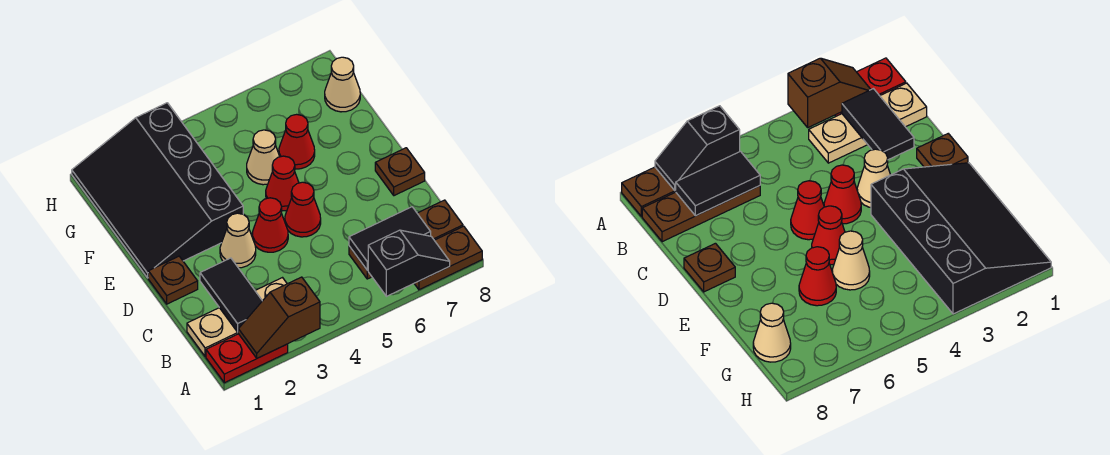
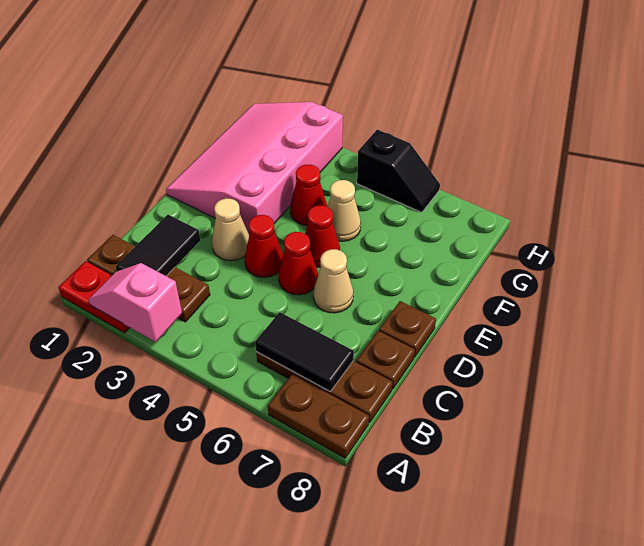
brown 1x2 slope [238,277,320,358] -> pink 1x2 slope [88,263,182,342]
black 1x2 slope [368,230,450,296] -> black 1x2 slope moved to [357,130,440,213]
tan 1x3 plate [187,278,287,357] -> brown 1x3 plate [87,235,210,322]
brown 1x1 plate [148,256,198,304] -> brown 1x1 plate moved to [356,331,415,389]
black 3x4 slope [72,103,243,278] -> pink 3x4 slope [166,102,343,235]
red 1x1 cone [279,114,315,169] -> red 1x1 cone moved to [290,165,327,225]
tan 1x1 cone [325,57,360,112] -> tan 1x1 cone moved to [313,249,353,313]

